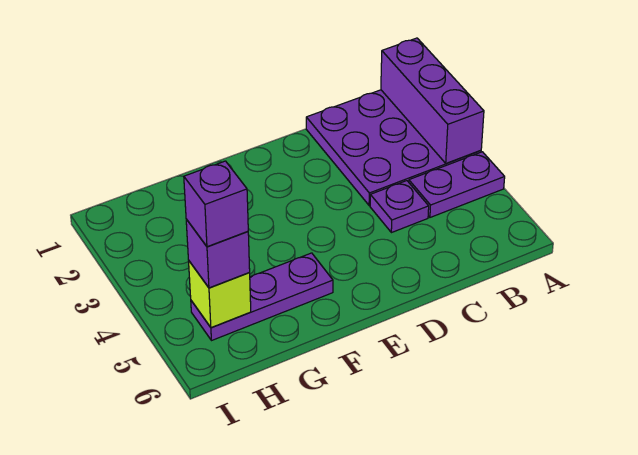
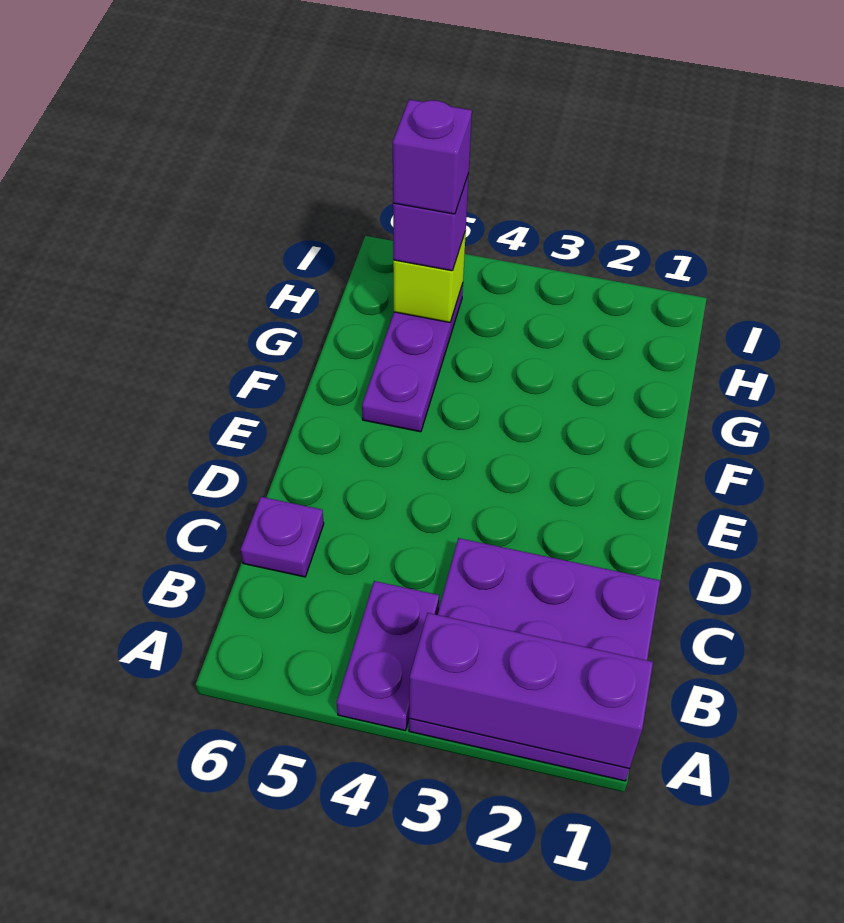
purple 1x1 plate [370,181,429,233] -> purple 1x1 plate moved to [241,497,324,577]

